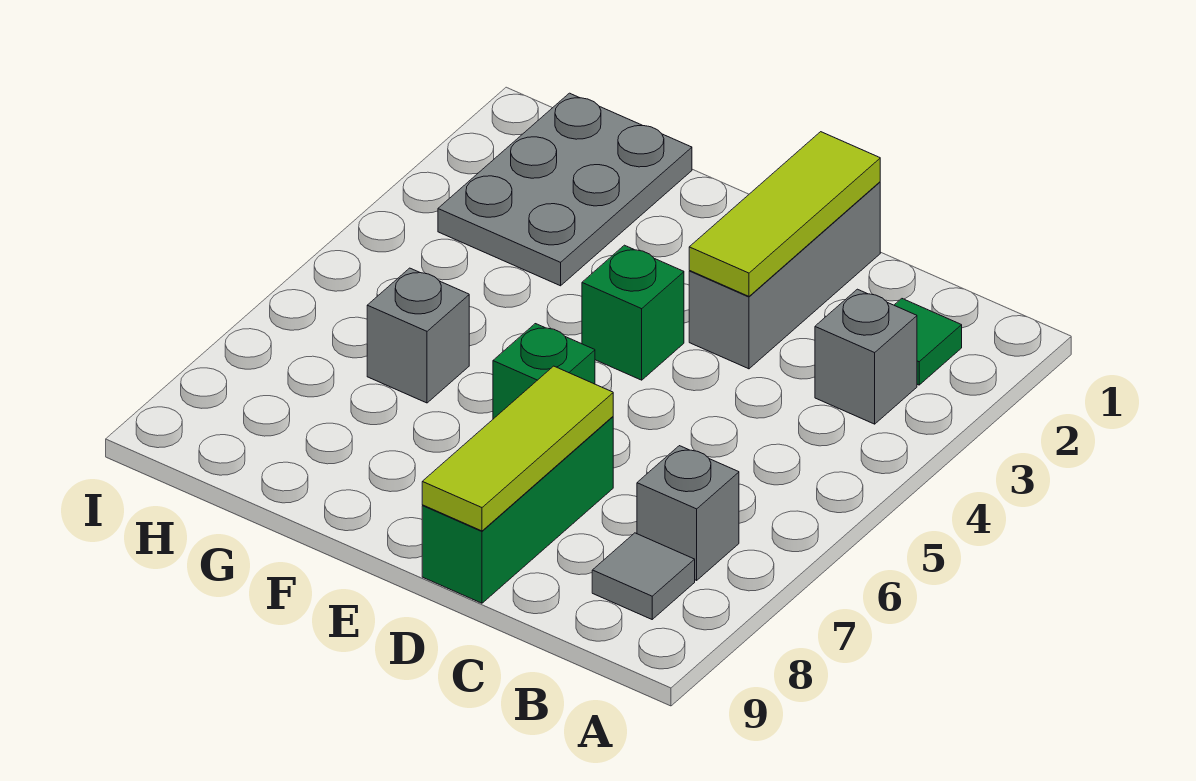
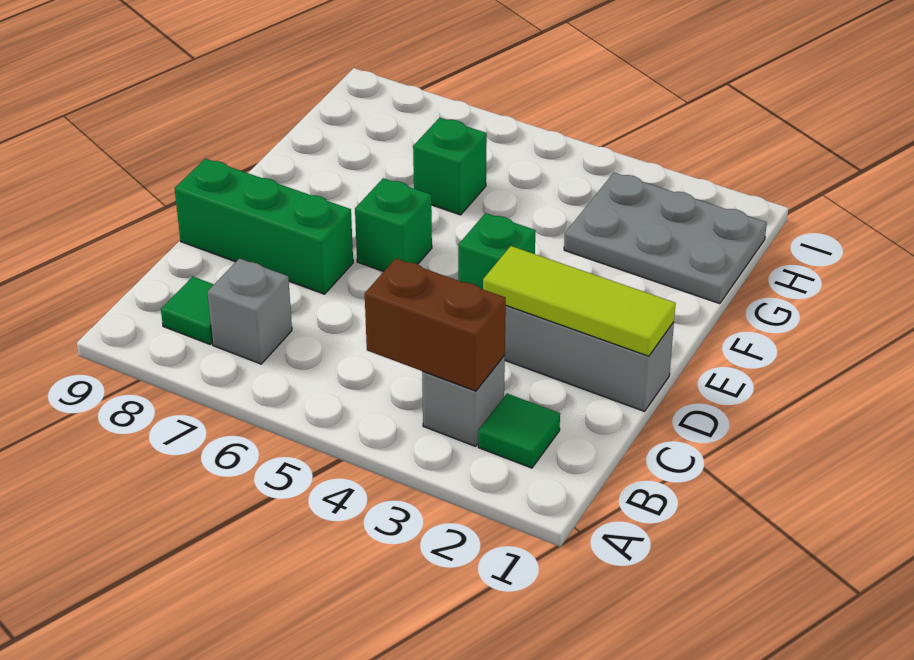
none -> brown 1x2 brick [365,259,506,391]
grey 1x1 tile [592,533,695,619] -> green 1x1 tile [161,277,214,344]
lime 1x3 tile [422,366,613,531] -> none
grey 1x1 brick [367,268,469,403] -> green 1x1 brick [413,118,487,215]

